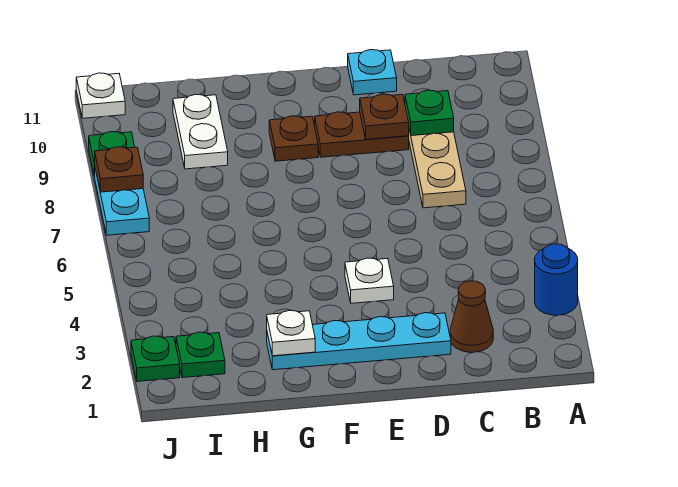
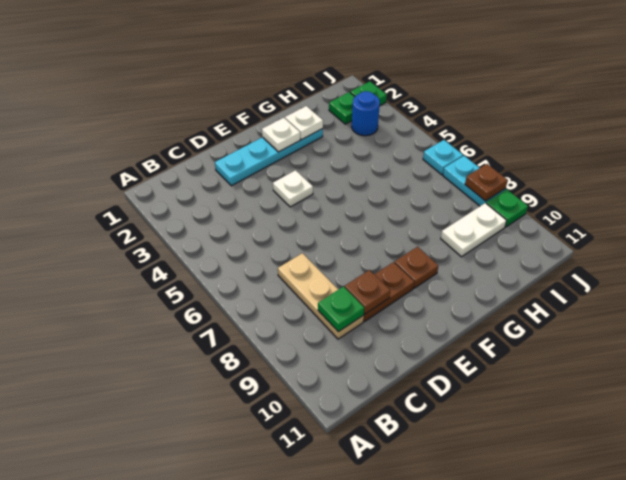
blue 1x1 round brick [535,244,578,315] -> blue 1x1 round brick moved to [352,91,380,136]
brown 1x1 cone [450,281,493,352] -> none
cyan 1x1 plate [348,50,397,95] -> cyan 1x1 plate moved to [423,140,463,174]
white 1x2 plate [173,94,228,169] -> white 1x2 plate turned to [441,203,507,257]
white 1x1 plate [76,73,125,118] -> white 1x1 plate moved to [262,118,300,152]

